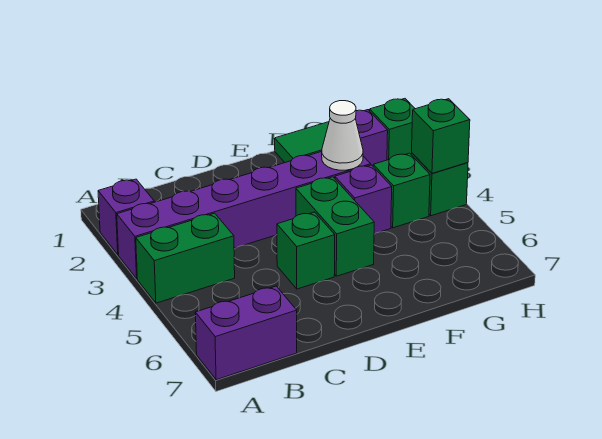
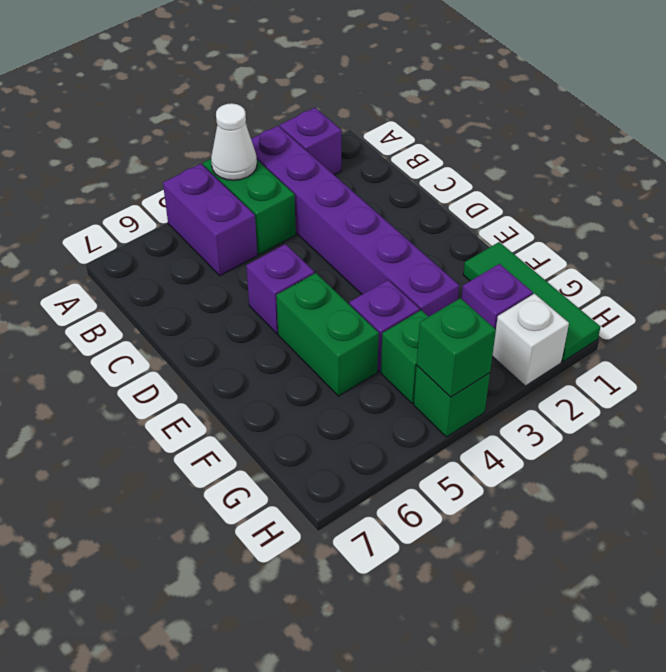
purple 1x2 brick [195,286,297,380] -> purple 1x2 brick moved to [163,164,257,276]
green 1x1 brick [277,212,335,289] -> purple 1x1 brick [246,244,314,334]
green 1x2 brick [296,177,374,276] -> green 1x2 brick turned to [276,273,379,396]
white 1x1 cone [322,101,363,170] -> white 1x1 cone moved to [211,103,257,180]
green 1x1 brick [370,99,415,160] -> white 1x1 brick [492,294,569,386]

